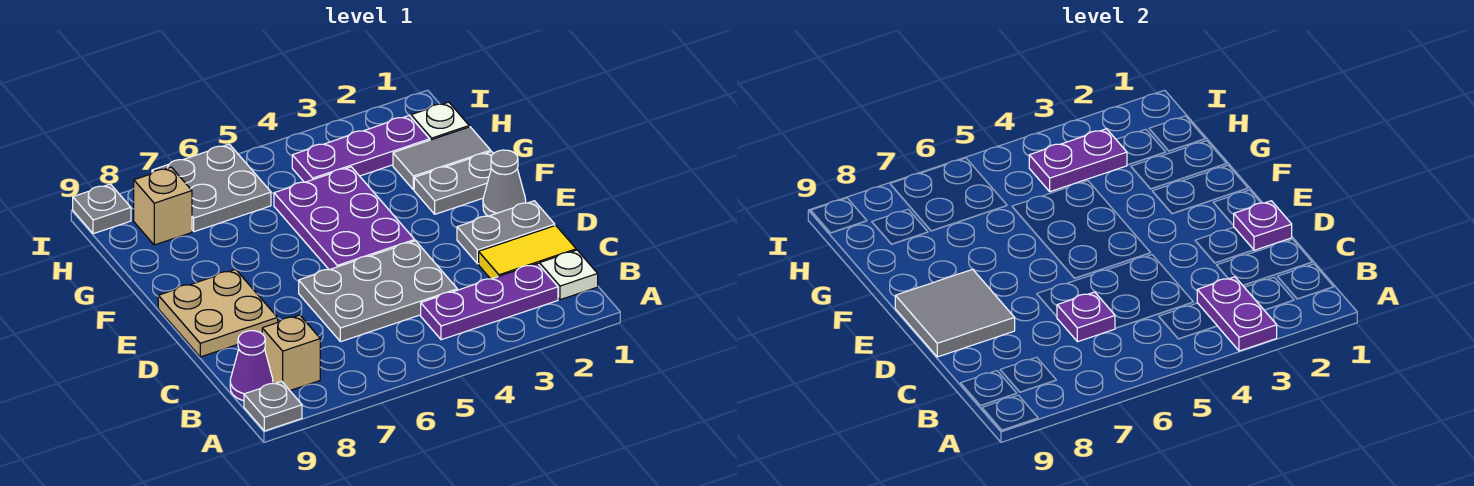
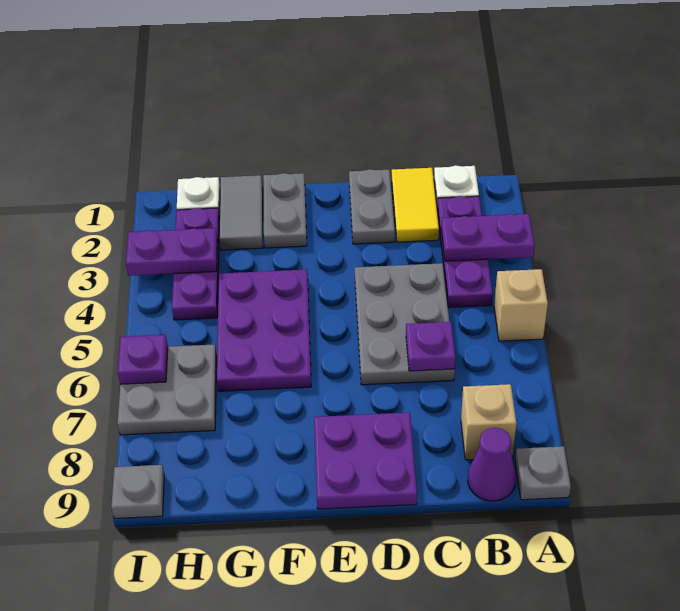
purple 1x1 plate [1234,201,1292,250] -> purple 1x1 plate moved to [118,335,168,384]
tan 2x2 plate [158,269,278,357] -> purple 2x2 plate [314,412,417,509]
grey 2x2 tile [895,269,1015,357] -> none
grey 1x1 cone [483,150,526,216] -> none
purple 2x3 plate [274,167,415,270] -> purple 2x3 plate turned to [217,270,311,391]
purple 1x2 plate [1029,129,1127,192] -> purple 1x2 plate turned to [126,228,217,276]
tan 1x1 brick [134,167,192,245] -> tan 1x1 brick moved to [494,269,548,341]

